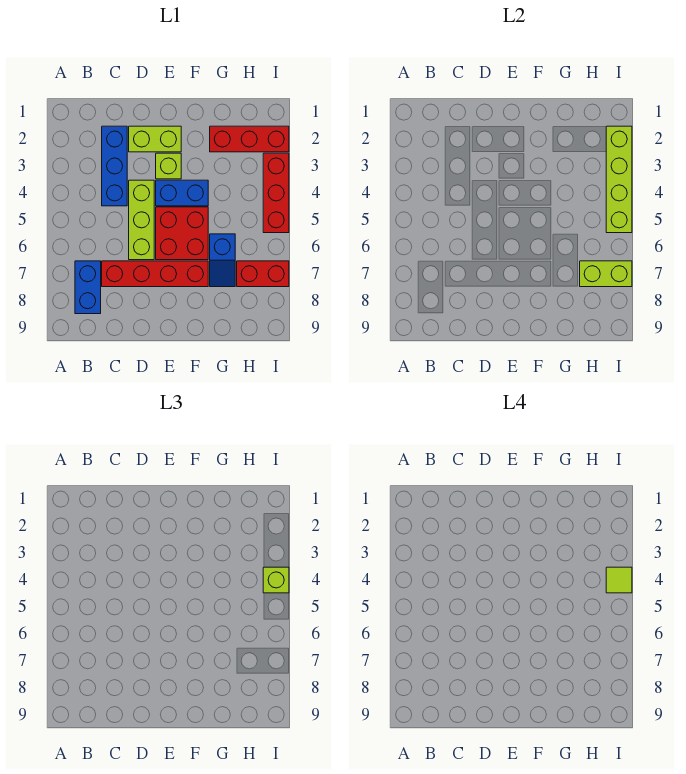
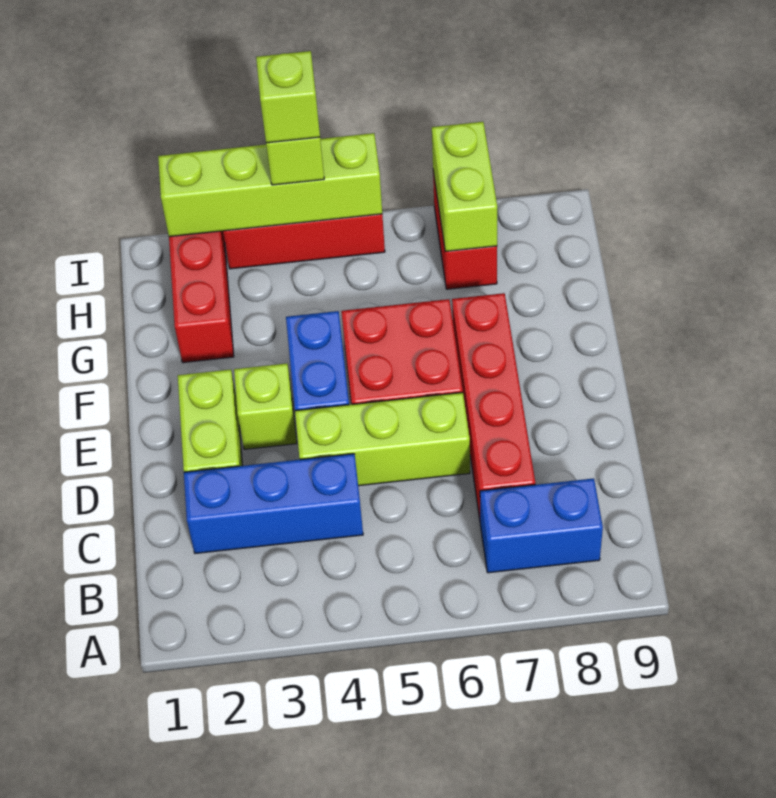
blue 1x2 slope [210,234,235,287] -> none
lime 1x1 tile [606,567,632,593] -> lime 1x1 brick [256,51,320,143]

